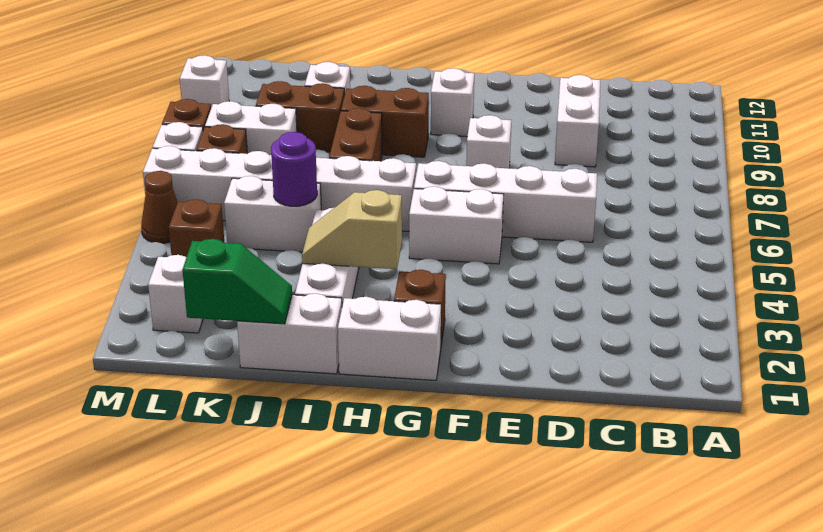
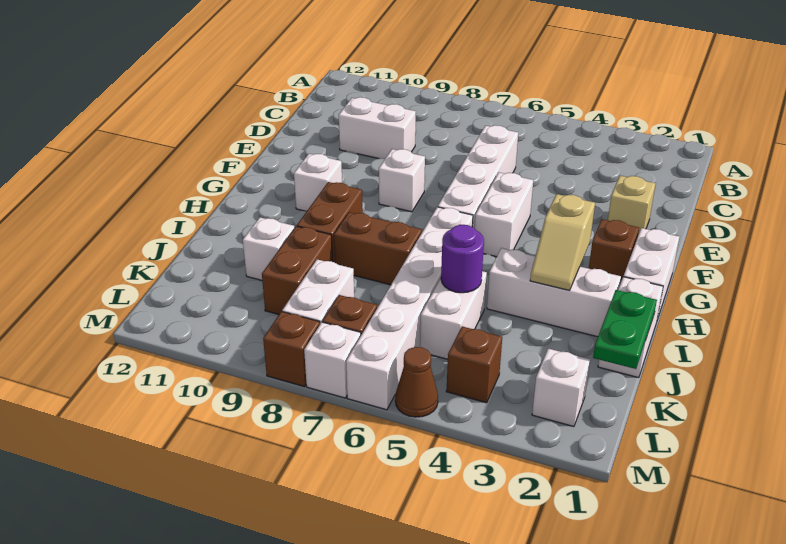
none -> tan 1x1 brick [608,176,656,235]
green 1x2 slope [182,239,292,324] -> green 1x2 plate [593,290,657,369]
white 1x1 brick [180,55,229,108] -> none

